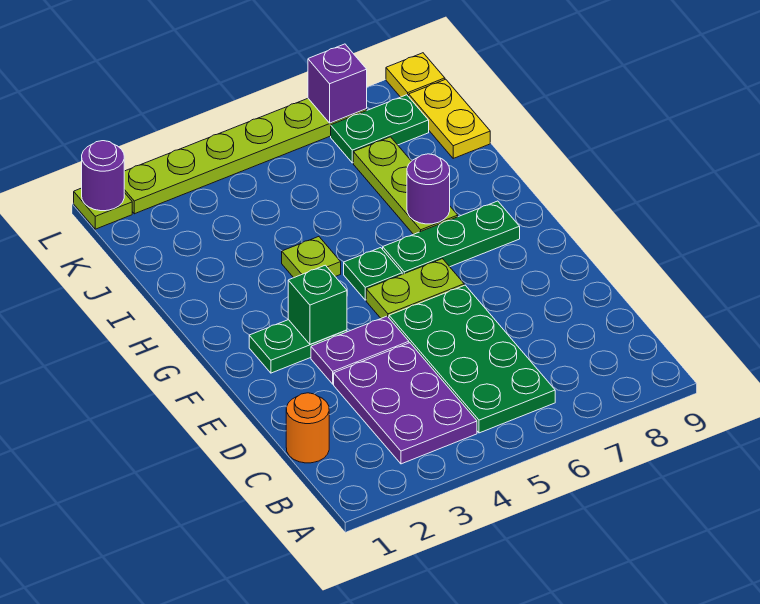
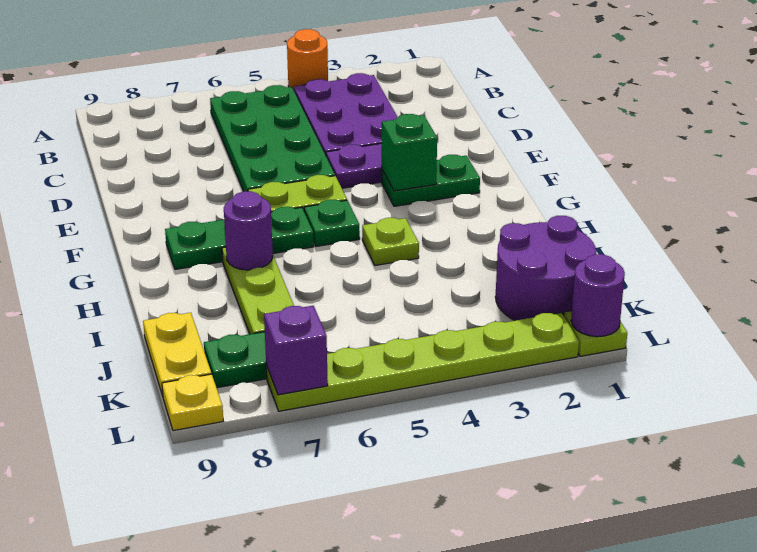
orange 1x1 round brick [286,393,329,463] -> orange 1x1 round brick moved to [287,29,328,90]
none -> purple 2x2 round brick [496,216,596,321]

